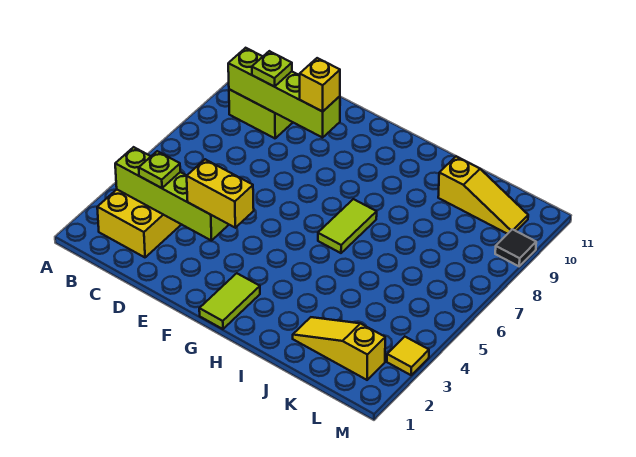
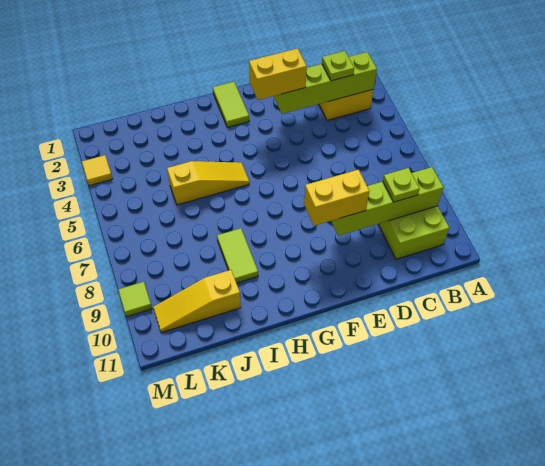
yellow 1x1 brick [299,58,340,112] -> yellow 1x2 brick [304,170,369,226]
lime 1x2 tile [318,199,377,253] -> lime 1x2 tile moved to [217,228,258,283]
yellow 1x3 slope [293,317,385,380] -> yellow 1x3 slope moved to [167,161,249,205]
black 1x1 tile [495,229,536,266] -> lime 1x1 tile [118,282,152,317]

